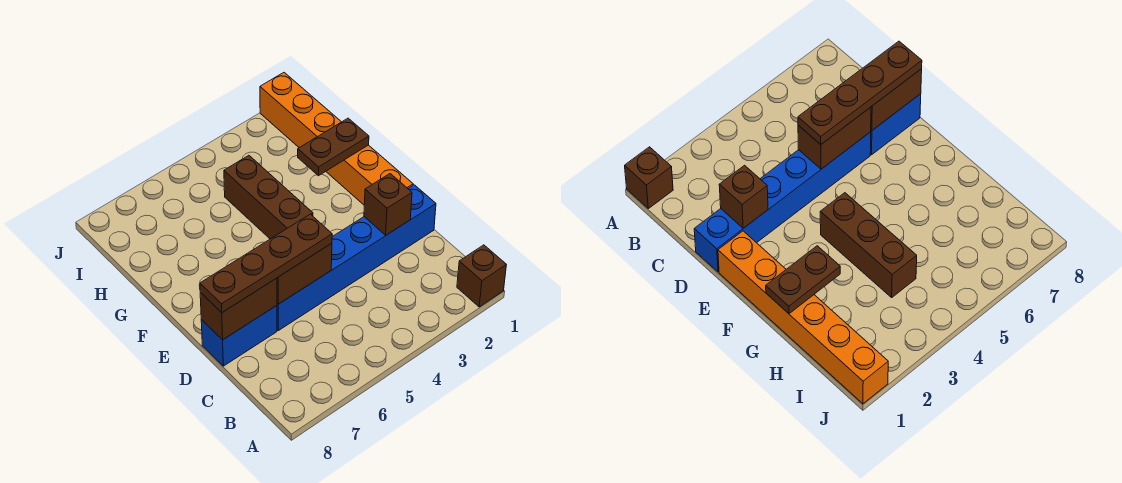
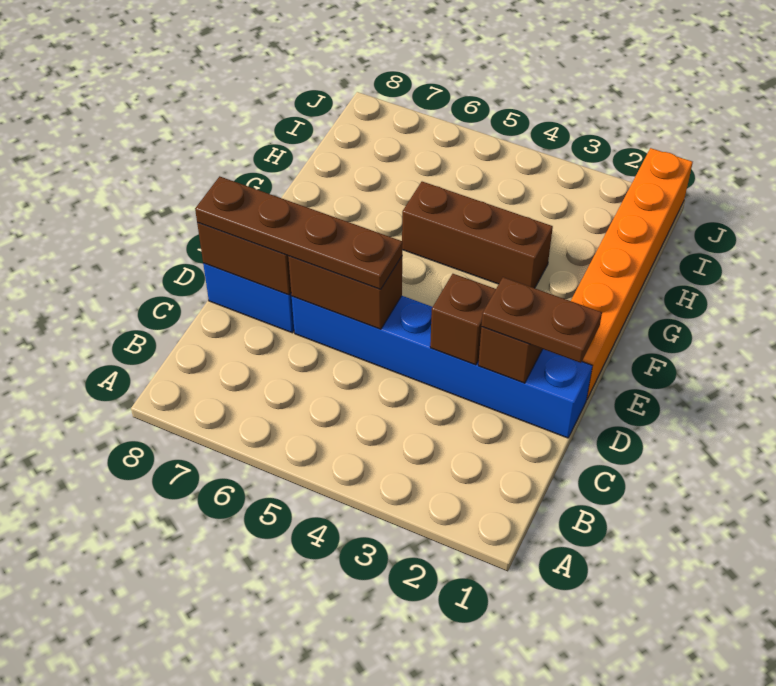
brown 1x1 brick [457,245,506,307] -> brown 1x1 brick moved to [430,274,496,365]
brown 1x3 brick [224,155,313,239] -> brown 1x3 brick turned to [402,182,553,288]
brown 1x2 plate [298,118,369,176] -> brown 1x2 plate moved to [481,277,602,363]

